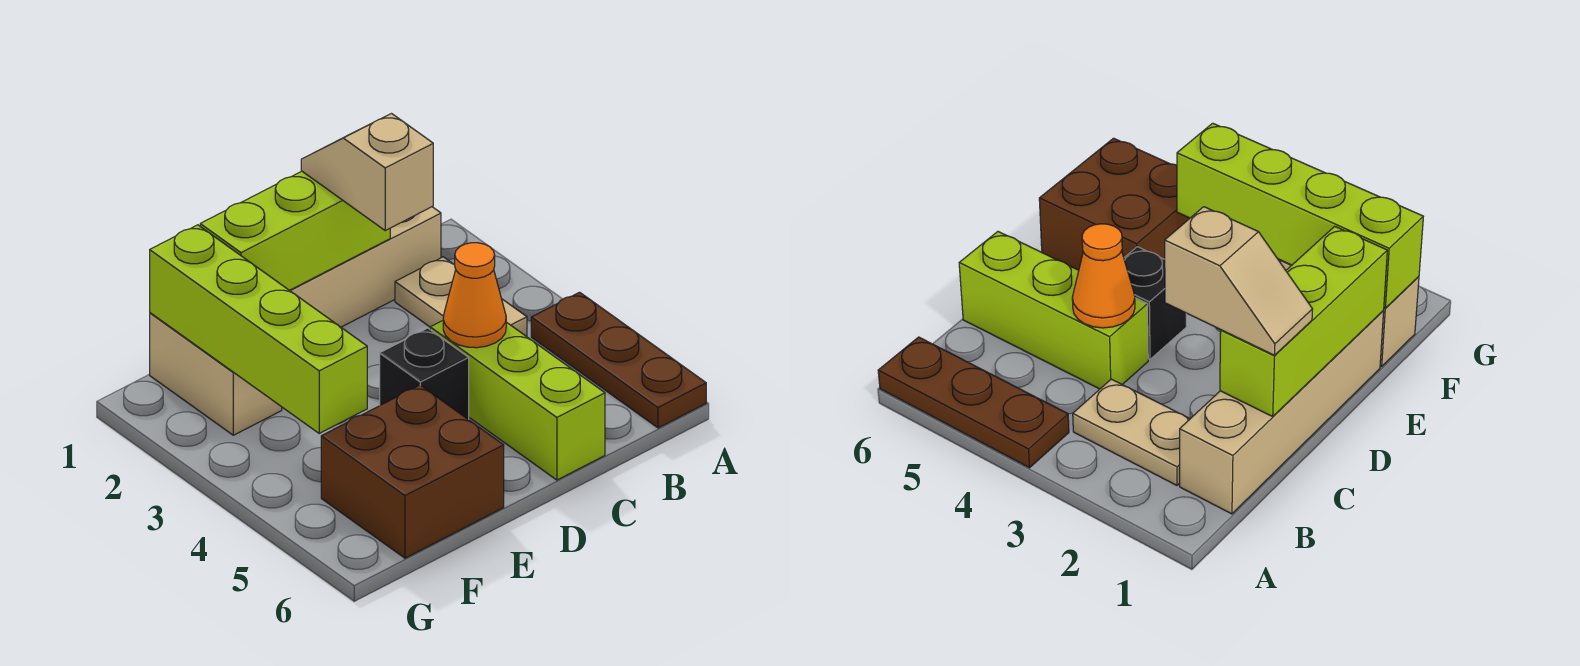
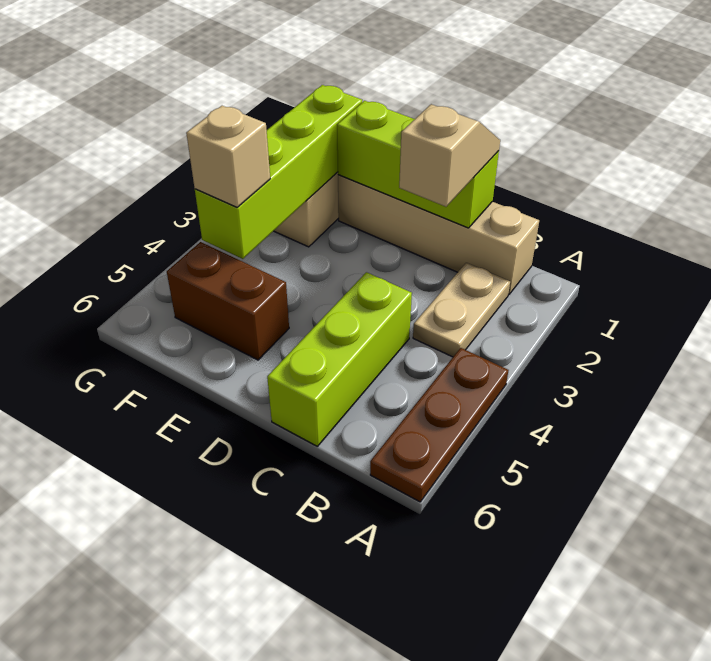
orange 1x1 cone [443,243,506,348] -> none
black 1x1 brick [380,328,469,420] -> none
brown 2x2 brick [321,385,504,558] -> brown 1x2 brick [167,242,289,360]
none -> tan 1x1 brick [186,106,270,207]

